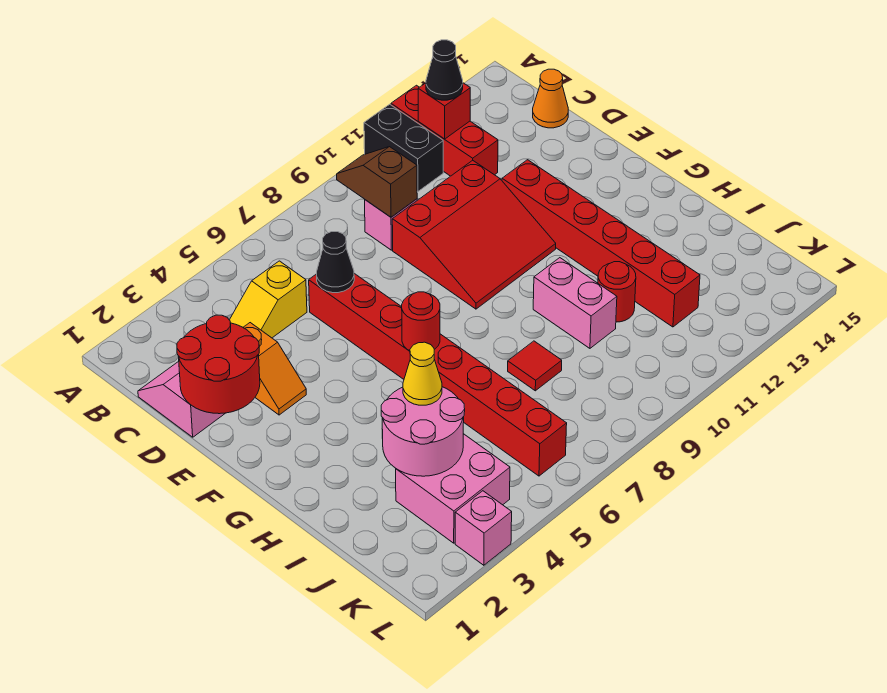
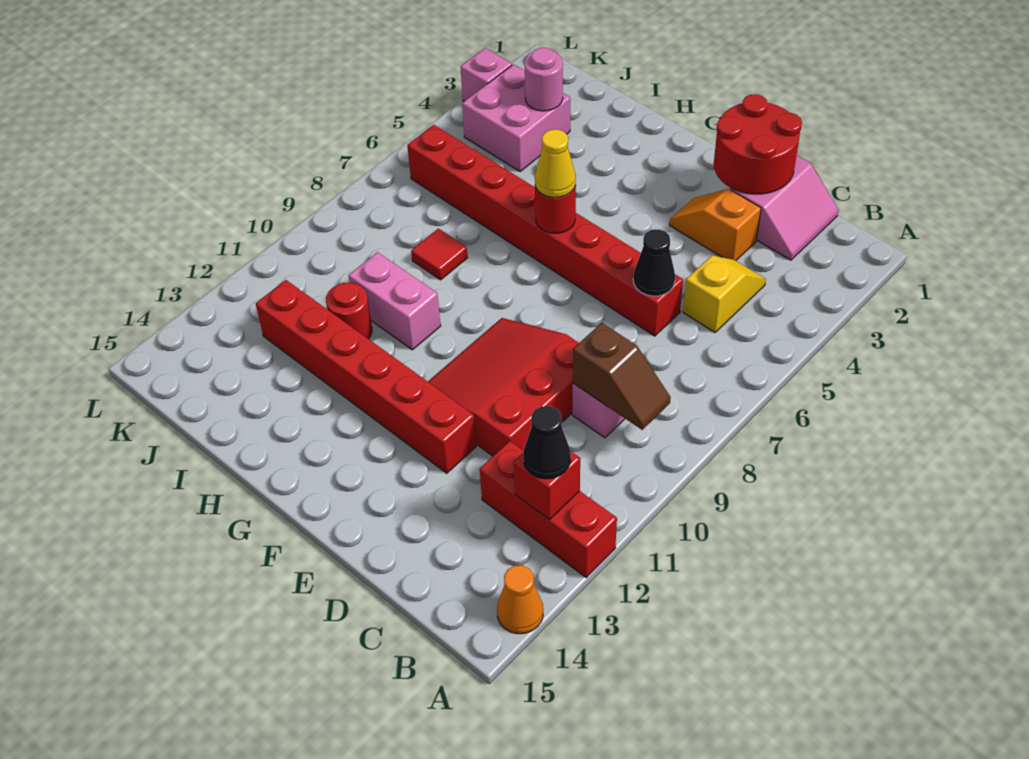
black 1x2 brick [364,104,443,191] -> none
orange 1x1 cone [533,69,568,128] -> orange 1x1 cone moved to [497,565,543,634]
pink 2x2 round brick [381,387,465,476] -> pink 1x1 round brick [524,48,563,111]
yellow 1x1 cone [403,342,442,405] -> yellow 1x1 cone moved to [535,129,576,198]

